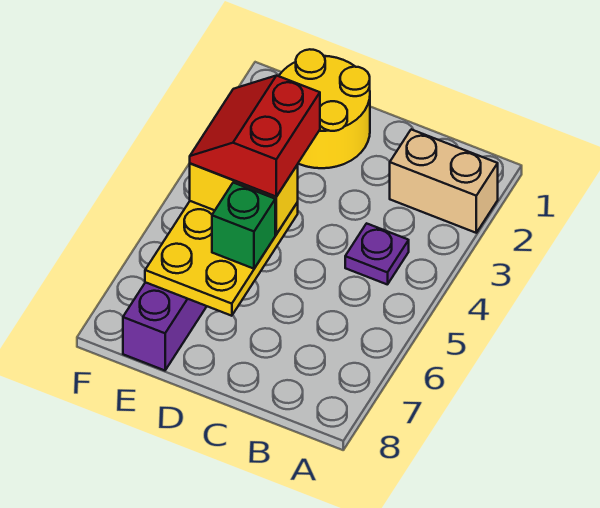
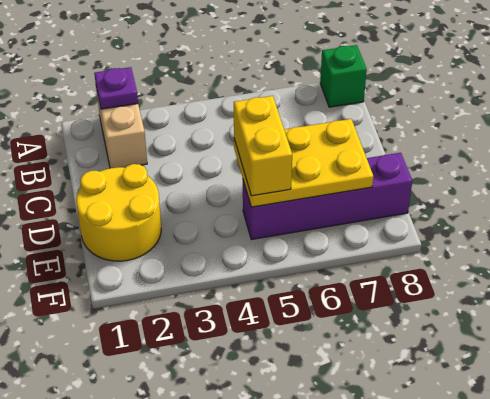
purple 1x1 plate [345,223,409,285] -> purple 1x1 plate moved to [94,67,138,109]
red 2x2 slope [190,76,320,196] -> none
green 1x1 brick [212,183,275,269] -> green 1x1 brick moved to [320,45,367,107]

